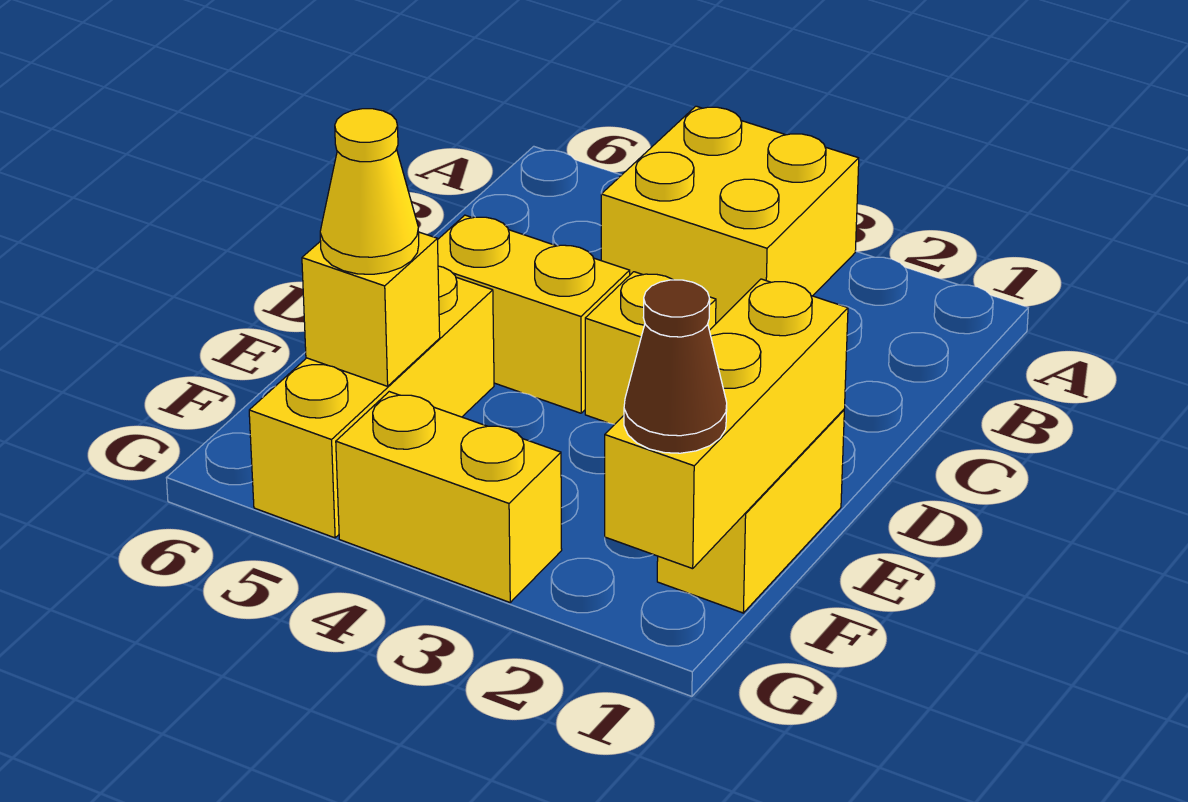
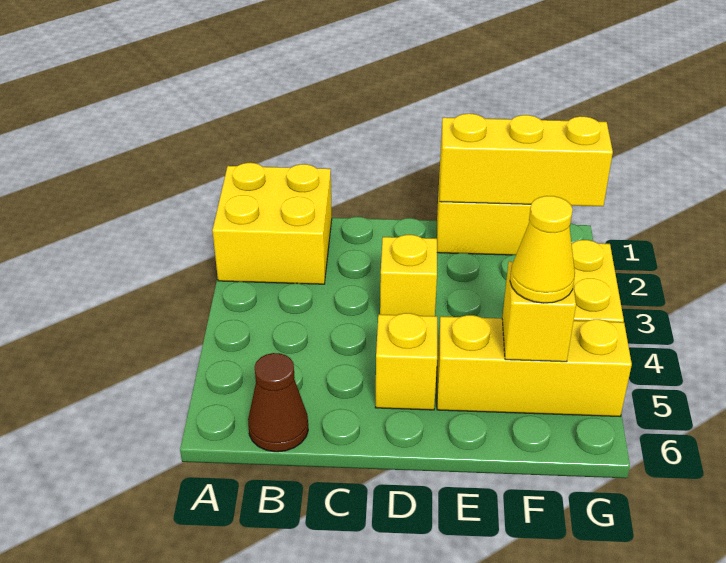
yellow 2x2 brick [601,106,859,323] -> yellow 2x2 brick moved to [212,163,332,284]
yellow 1x2 brick [438,215,630,413] -> yellow 1x1 brick [375,313,437,410]
brown 1x1 cone [624,280,727,453] -> brown 1x1 cone moved to [248,353,308,452]

